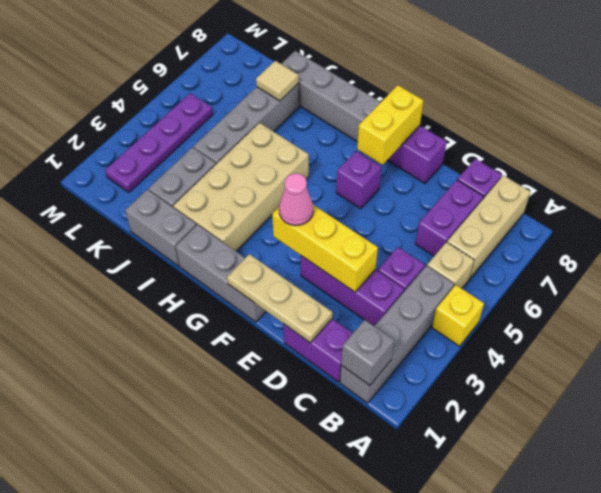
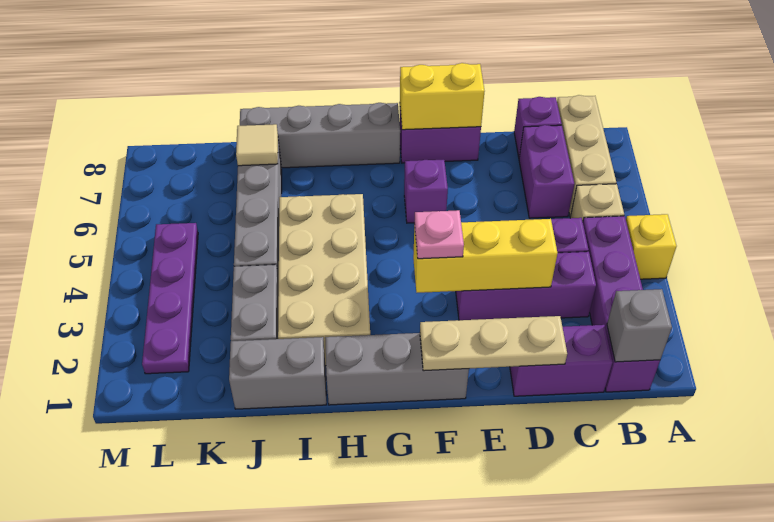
grey 1x4 brick [340,266,454,403] -> purple 1x4 brick [583,216,660,392]
pink 1x1 cone [279,173,313,226] -> pink 1x1 plate [414,210,464,259]
yellow 1x2 brick [357,85,424,165] -> yellow 1x2 brick turned to [400,63,485,130]

